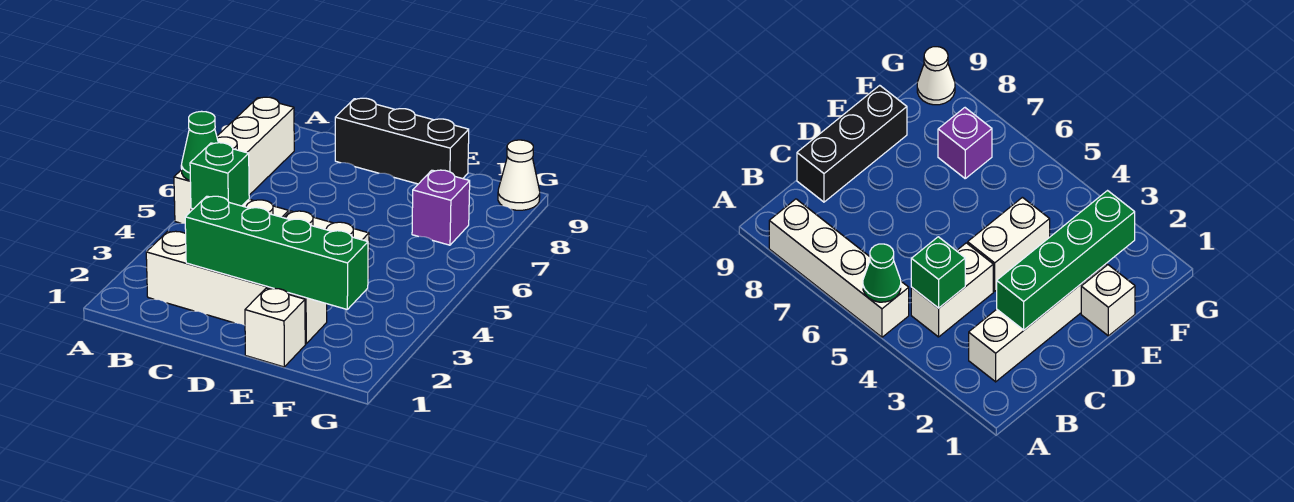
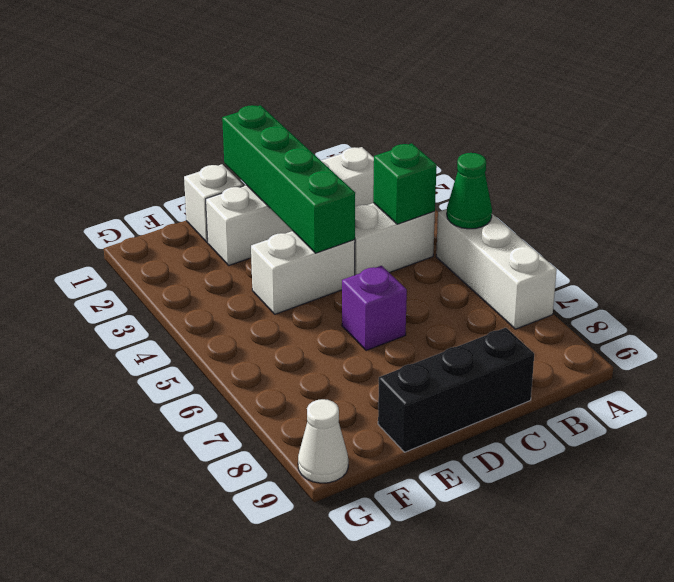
white 1x4 brick [174,97,294,223] -> white 1x3 brick [436,209,557,329]
green 1x4 brick [185,196,368,309] -> green 1x4 brick turned to [222,105,355,253]
purple 1x1 brick [412,170,470,245] -> purple 1x1 brick moved to [342,266,407,351]

